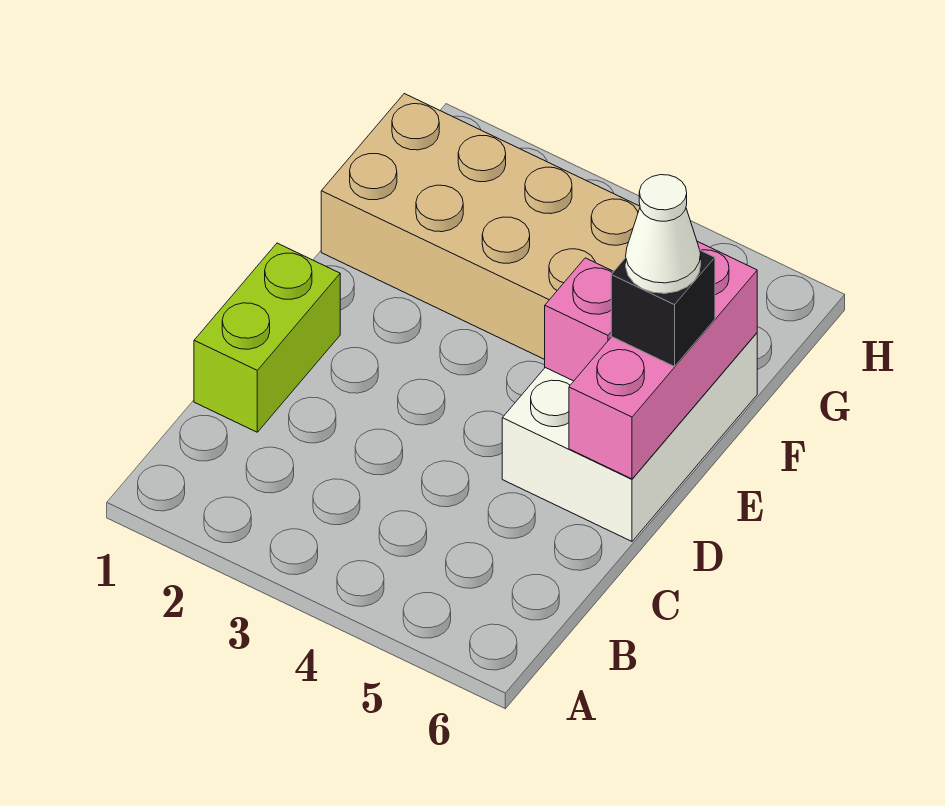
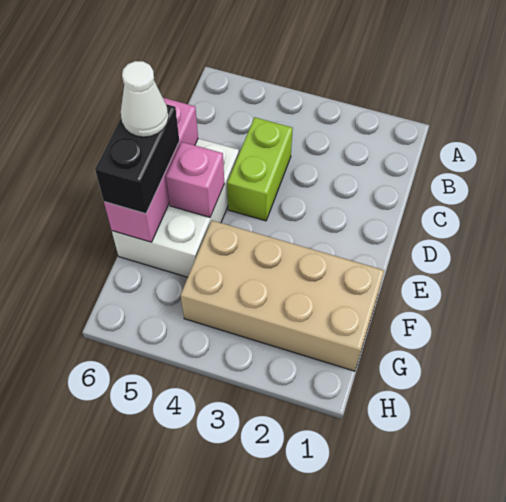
lime 1x2 brick [194,243,340,432] -> lime 1x2 brick moved to [227,117,293,221]
black 1x1 brick [611,250,715,367] -> black 1x2 brick [95,104,179,214]

